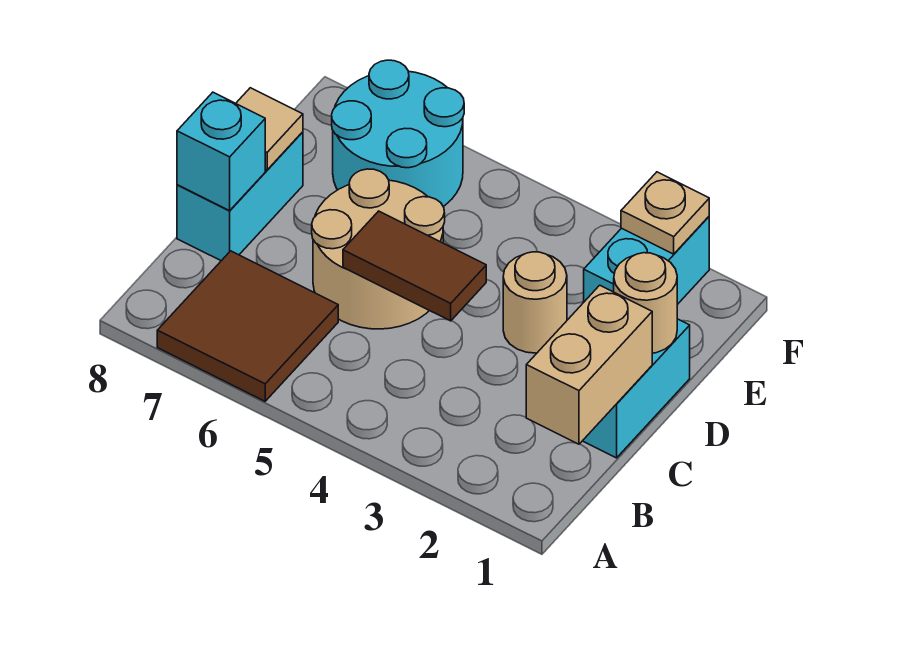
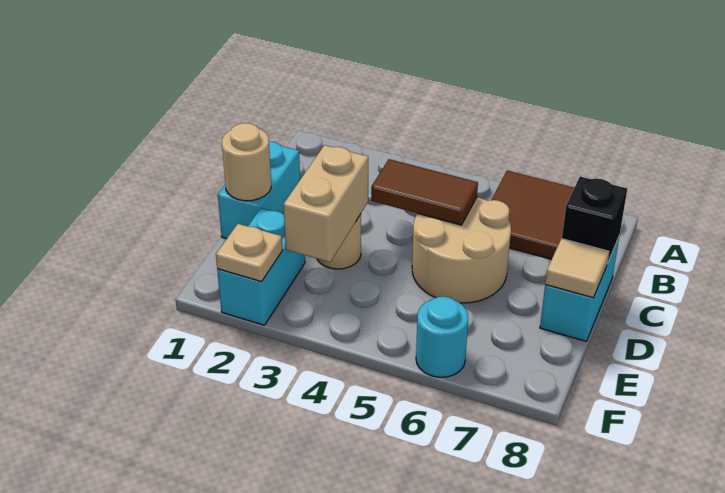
tan 1x2 brick [526,285,652,444] -> tan 1x2 brick moved to [283,145,368,262]
cyan 1x1 brick [177,92,265,211] -> black 1x1 brick [562,177,627,264]
cyan 2x2 round brick [332,60,464,206] -> cyan 1x1 round brick [416,296,468,377]

